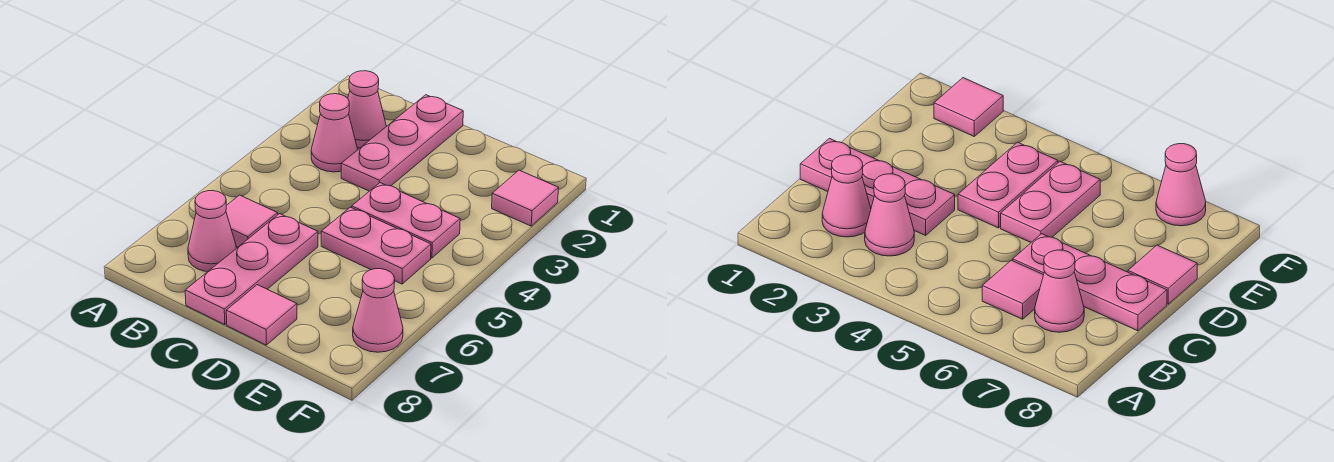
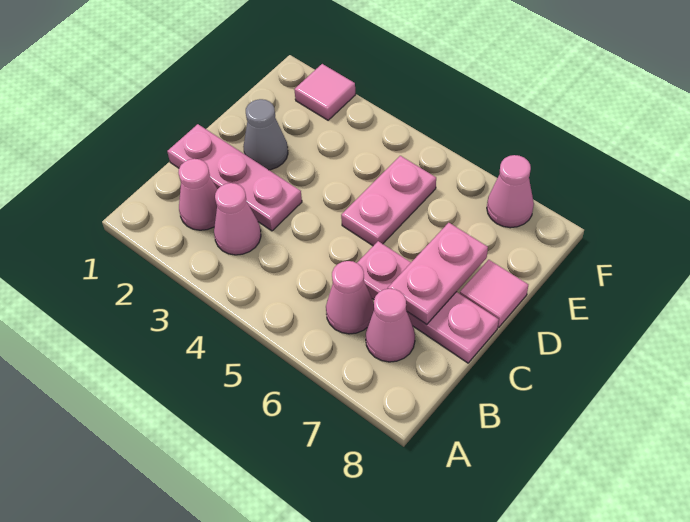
pink 1x1 tile [226,195,278,247] -> pink 1x1 cone [326,261,374,334]
none -> grey 1x1 cone [243,99,288,170]
pink 1x2 plate [352,183,460,258] -> pink 1x2 plate moved to [388,223,488,324]

